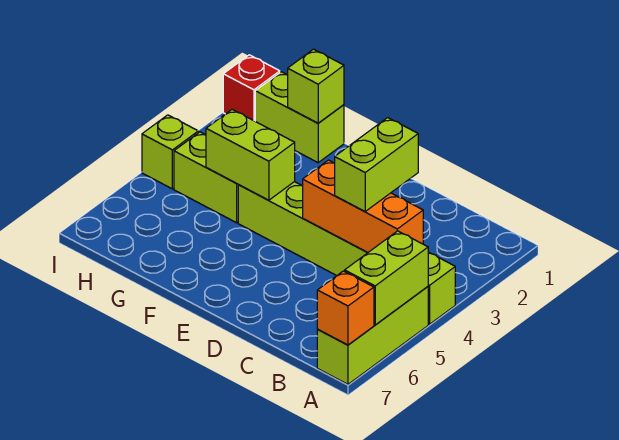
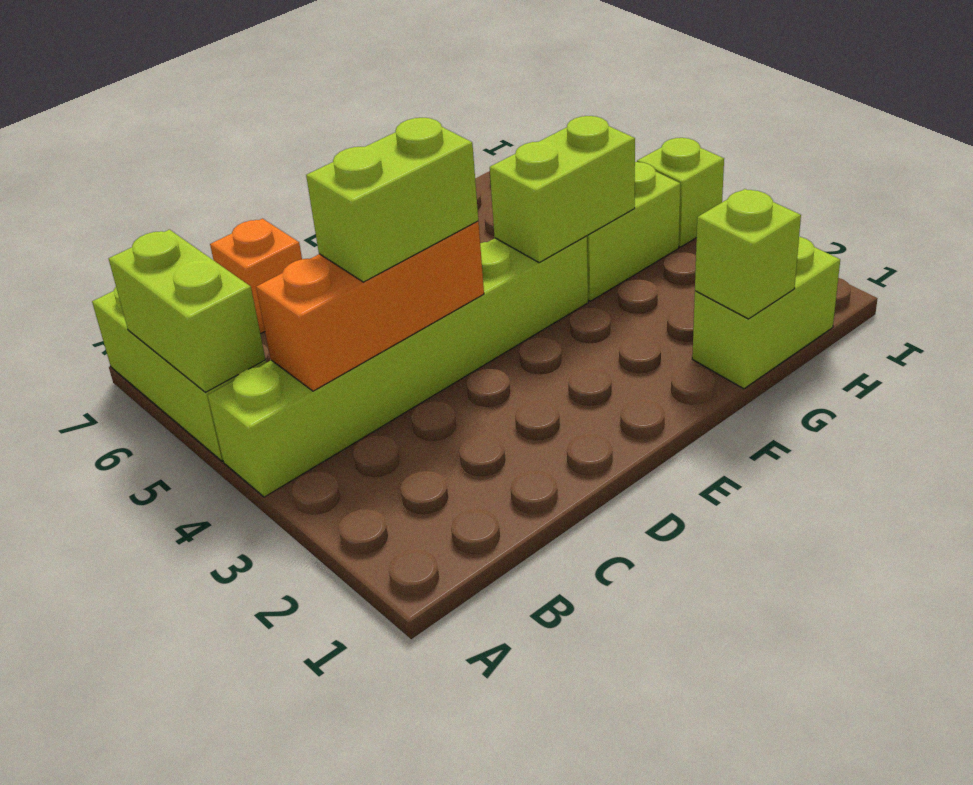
orange 1x1 brick [317,271,374,345] -> orange 1x1 brick moved to [210,219,302,334]
lime 1x2 brick [335,118,418,212] -> lime 1x2 brick turned to [306,118,478,282]
red 1x1 brick [223,55,280,121] -> none

